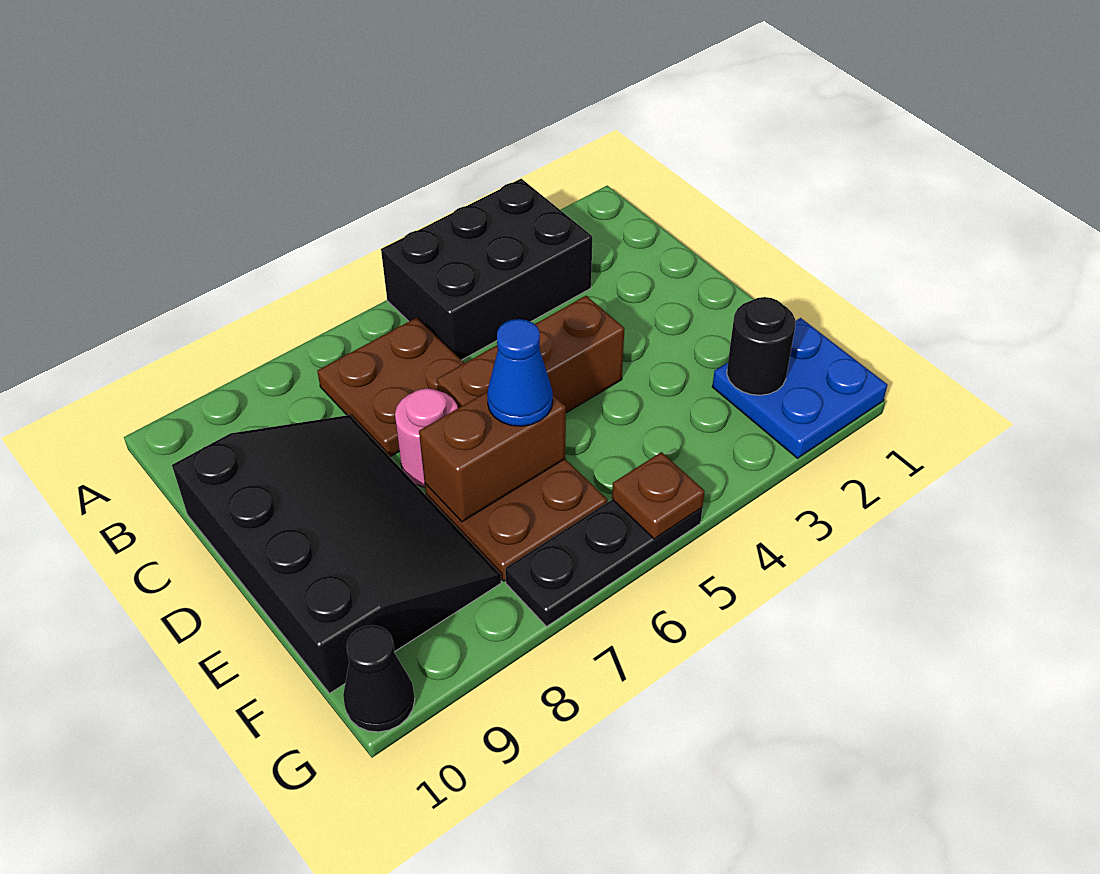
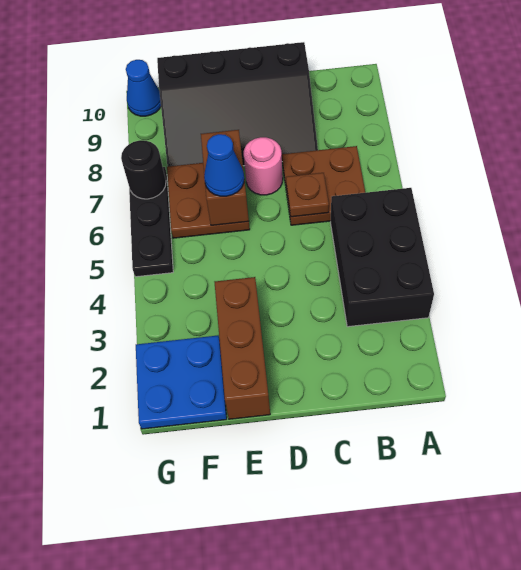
brown 1x3 brick [437,296,624,413] -> brown 1x3 brick moved to [215,277,270,419]
black 1x1 round brick [727,297,795,395] -> black 1x1 round brick moved to [121,140,166,199]
brown 1x1 plate [612,452,705,539] -> brown 1x1 plate moved to [286,173,329,217]
black 1x1 cone [343,625,415,732] -> blue 1x1 cone [126,60,161,116]

